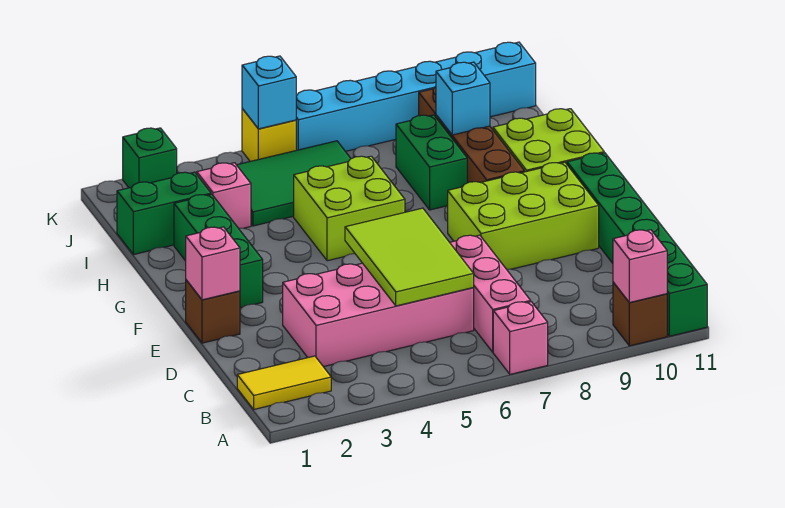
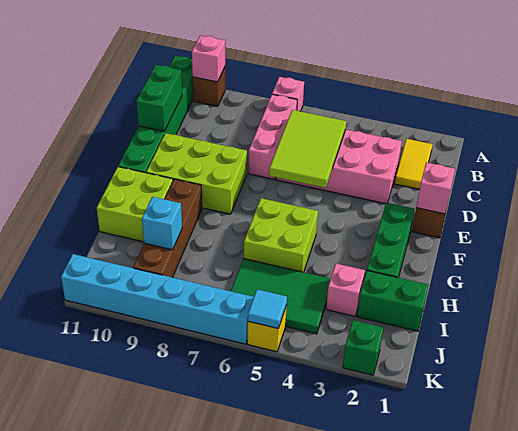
yellow 1x2 tile [237,356,331,409] -> yellow 1x2 tile turned to [394,139,433,189]
green 1x2 brick [396,115,467,210] -> green 1x2 brick moved to [136,65,182,131]
cyan 1x1 brick [242,56,297,129] -> cyan 1x1 tile [248,289,287,329]

